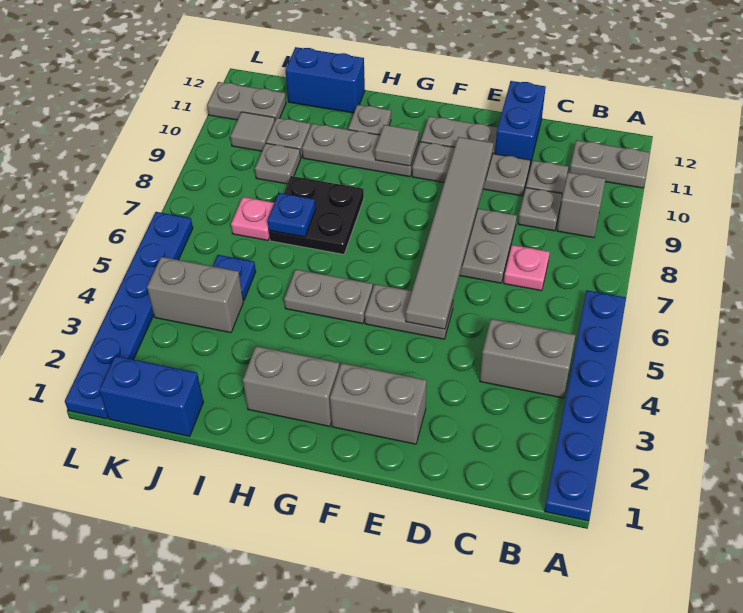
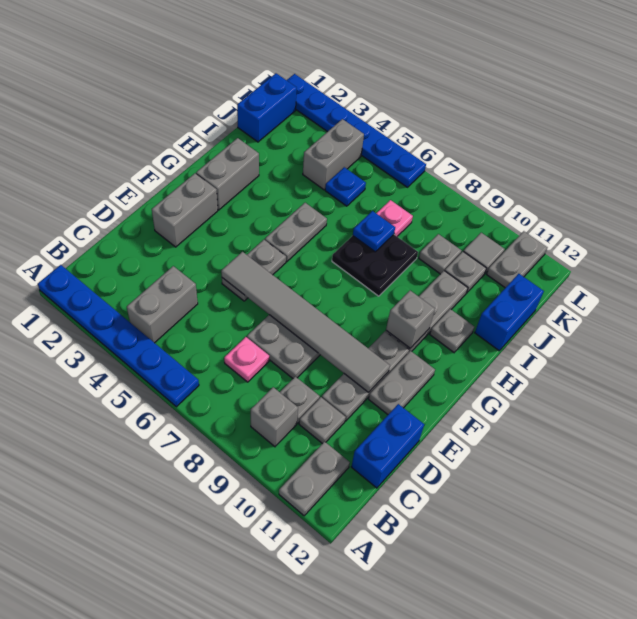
blue 1x2 brick [495,81,546,169] -> blue 1x2 brick turned to [351,404,424,488]
grey 1x1 tile [375,125,419,166] -> grey 1x1 brick [386,291,435,348]

